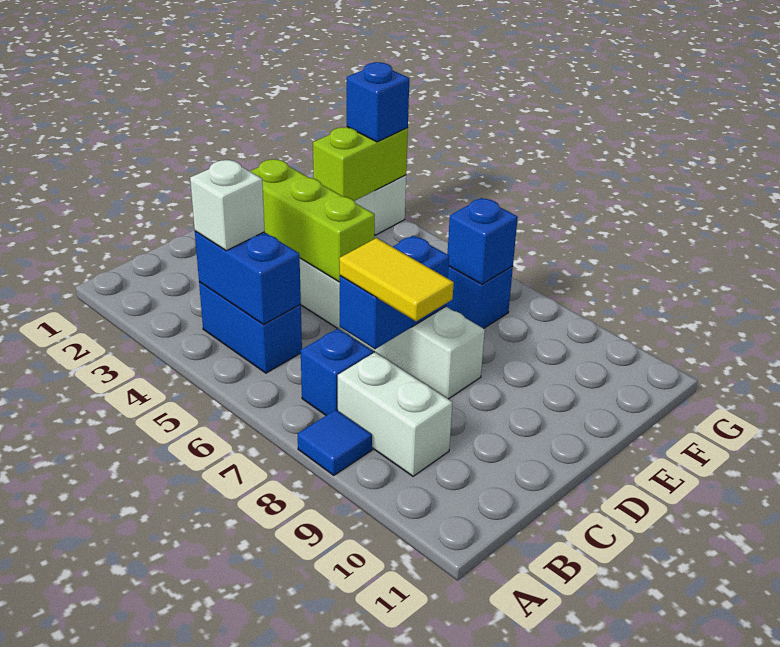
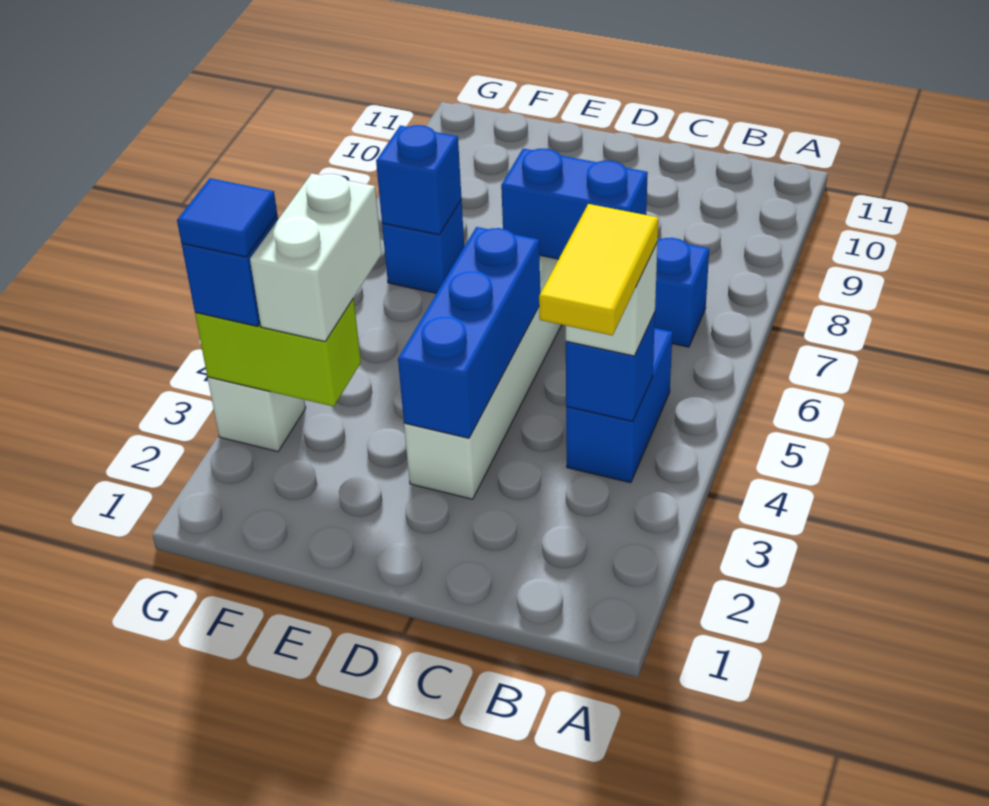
blue 1x1 tile [298,410,372,475] -> blue 1x1 tile moved to [177,178,277,257]
blue 1x2 brick [195,231,301,324] -> blue 1x1 brick [566,313,655,421]
white 1x2 brick [338,352,453,476] -> white 1x2 brick moved to [250,173,382,342]
yellow 1x2 tile [339,238,454,321] -> yellow 1x2 tile moved to [539,204,658,336]
lime 1x3 brick [250,159,375,282] -> blue 1x3 brick [398,227,540,438]

